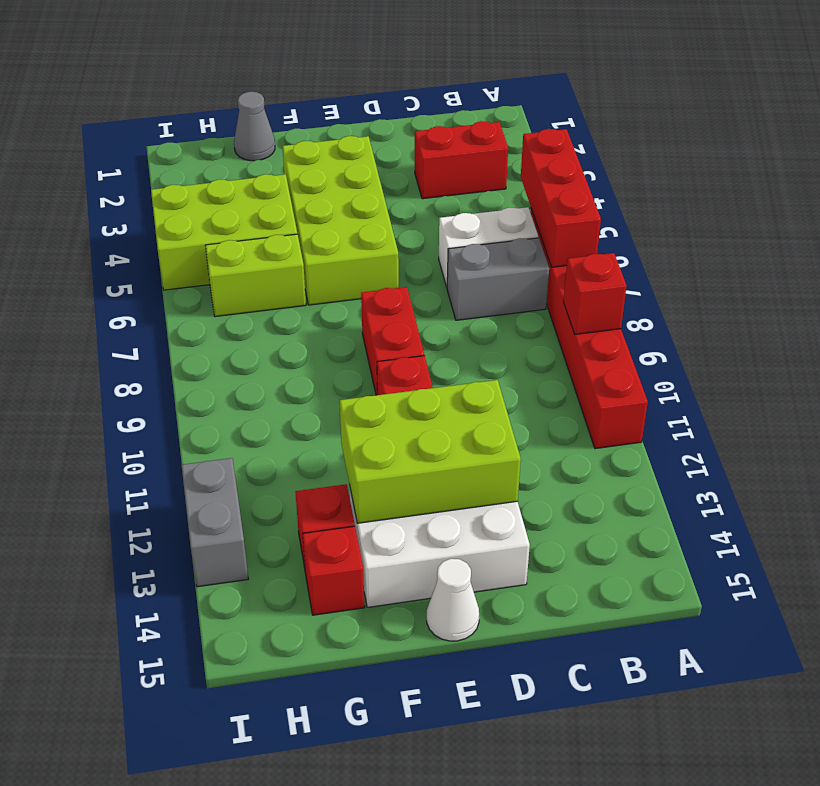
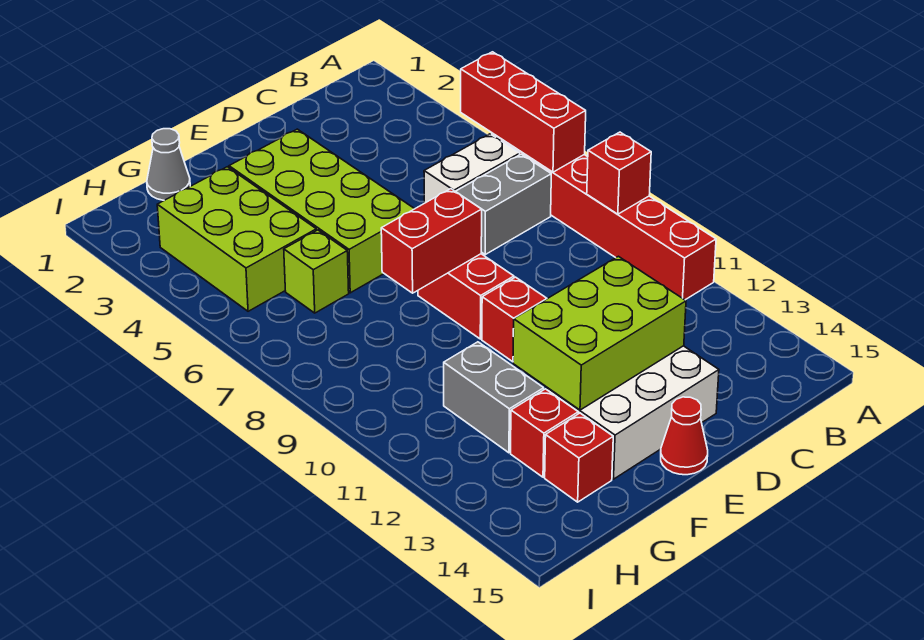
red 1x2 brick [415,121,508,199] -> red 1x2 brick moved to [381,189,482,293]
white 1x1 cone [427,559,479,641] -> red 1x1 cone [661,397,708,475]
lime 2x3 brick [151,174,297,290] -> lime 2x3 brick turned to [157,167,316,311]
lime 1x2 brick [205,234,306,317] -> lime 1x1 brick [284,230,349,313]
grey 1x2 brick [182,458,248,587] -> grey 1x2 brick moved to [444,342,544,453]

